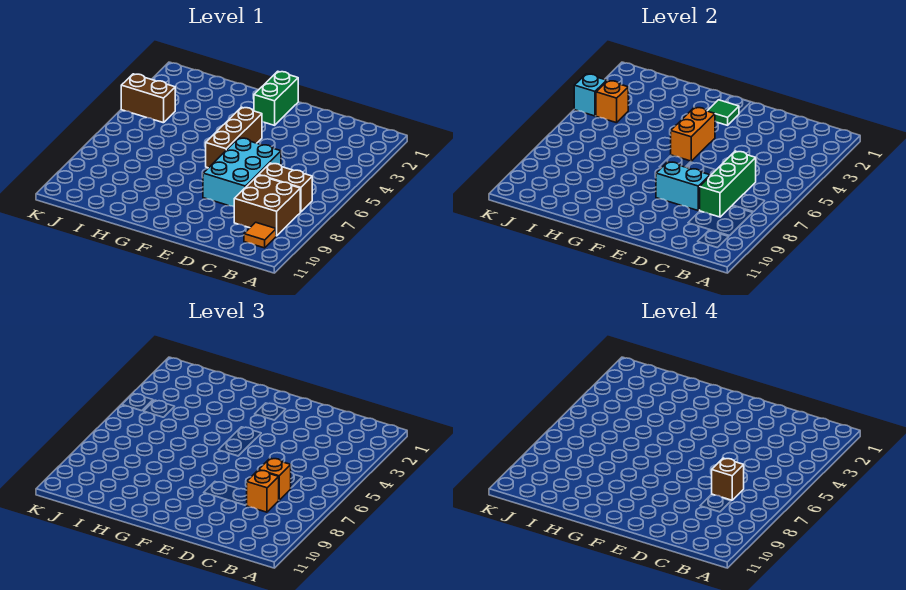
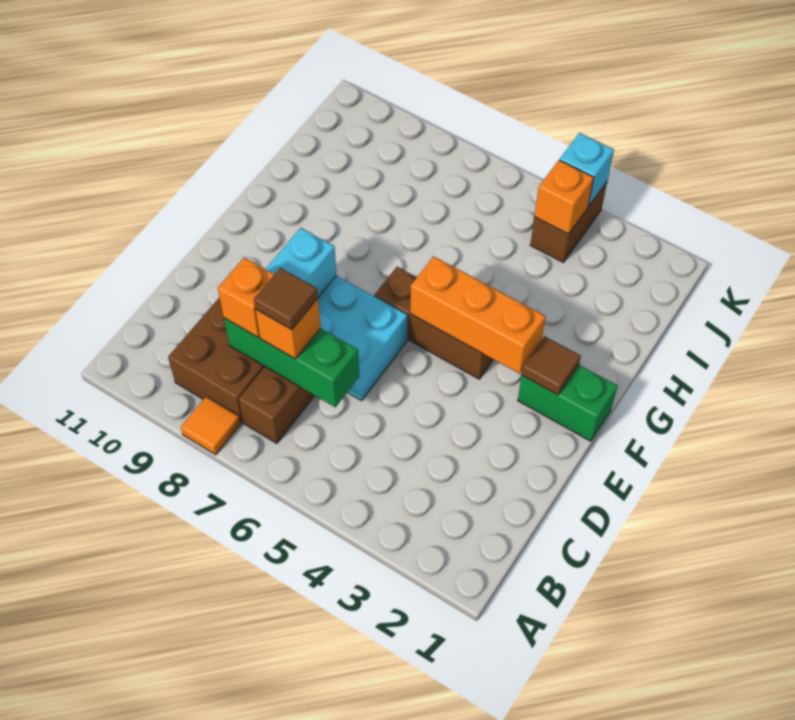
orange 1x1 tile [244,222,276,248] -> orange 1x1 tile moved to [181,397,241,455]
brown 1x1 brick [712,458,744,500] -> brown 1x1 tile [254,268,318,330]
green 1x1 tile [708,100,739,125] -> brown 1x1 tile [522,336,581,395]
orange 1x2 brick [671,107,715,161] -> orange 1x3 brick [410,256,546,374]

